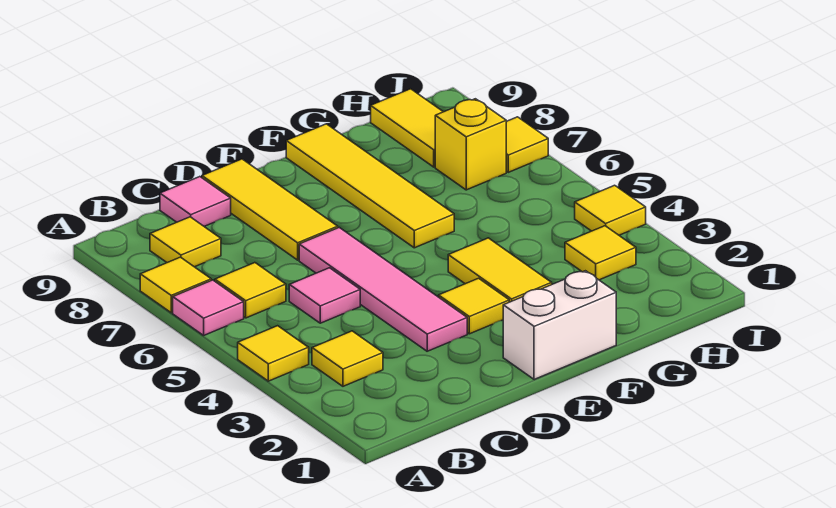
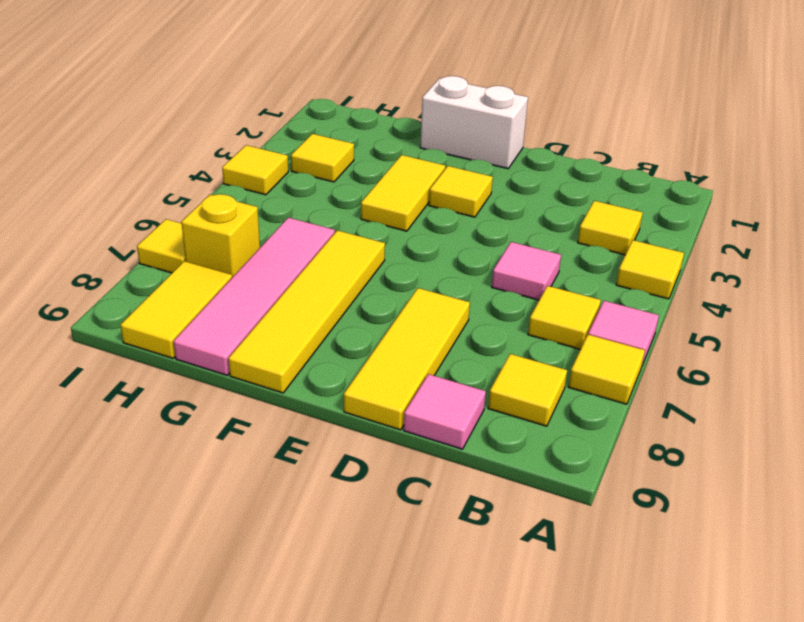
pink 1x4 tile [299,227,467,351] -> pink 1x4 tile moved to [174,218,335,375]

